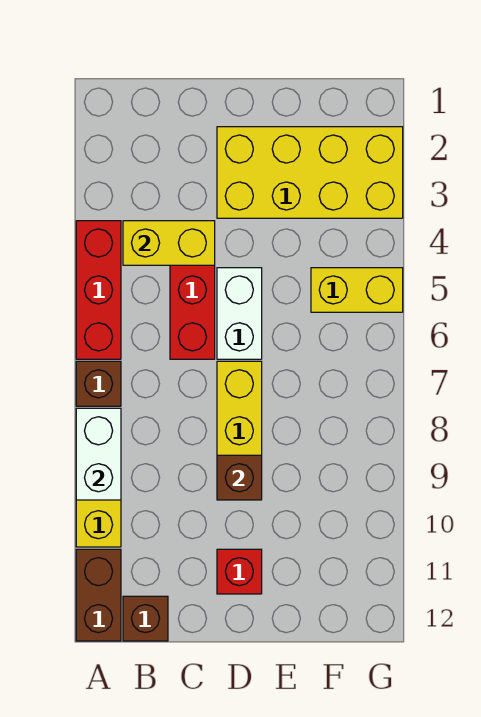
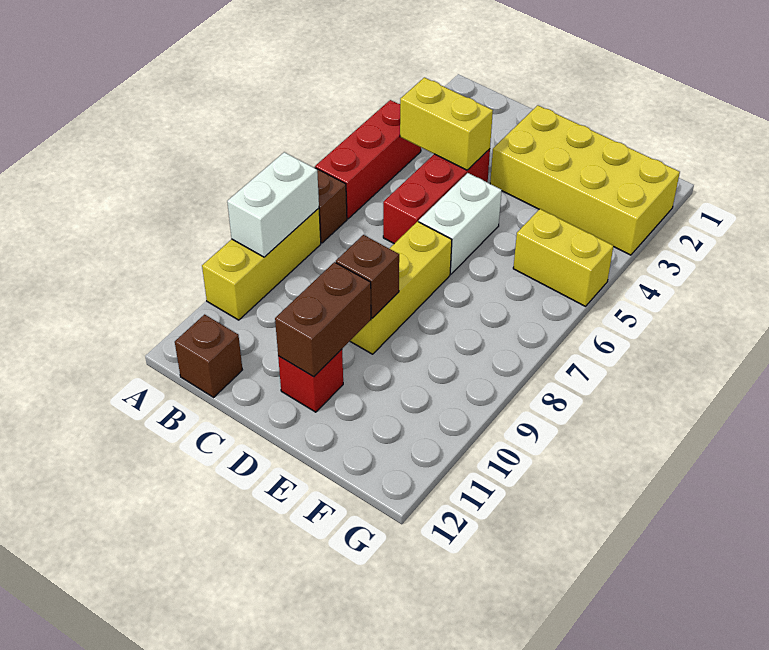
brown 1x2 brick [76,549,121,641] -> brown 1x2 brick moved to [275,262,371,377]

